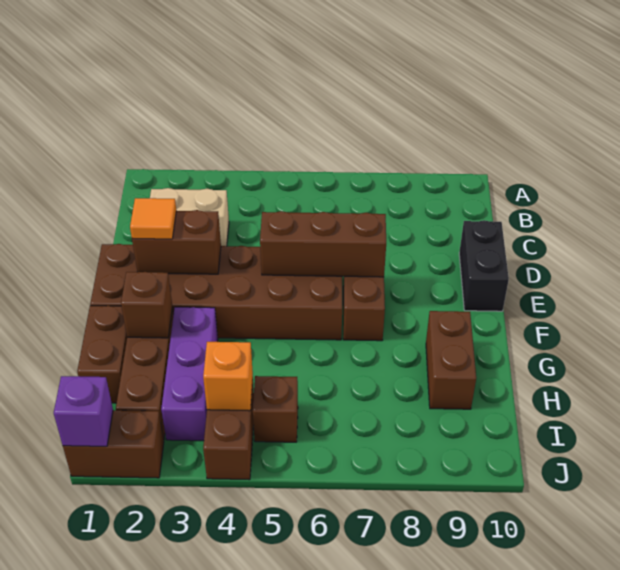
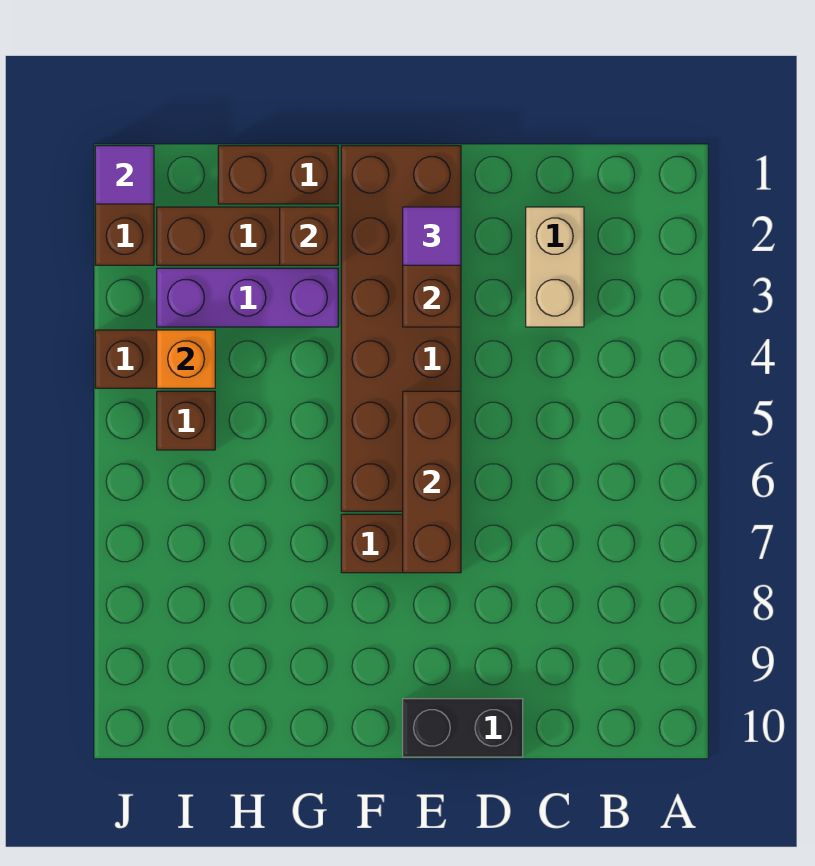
orange 1x1 tile [130,198,176,239] -> purple 1x1 tile [403,207,461,265]
brown 1x2 brick [426,311,476,409] -> none
purple 1x1 brick [54,376,113,446] -> purple 1x1 tile [95,146,154,204]

